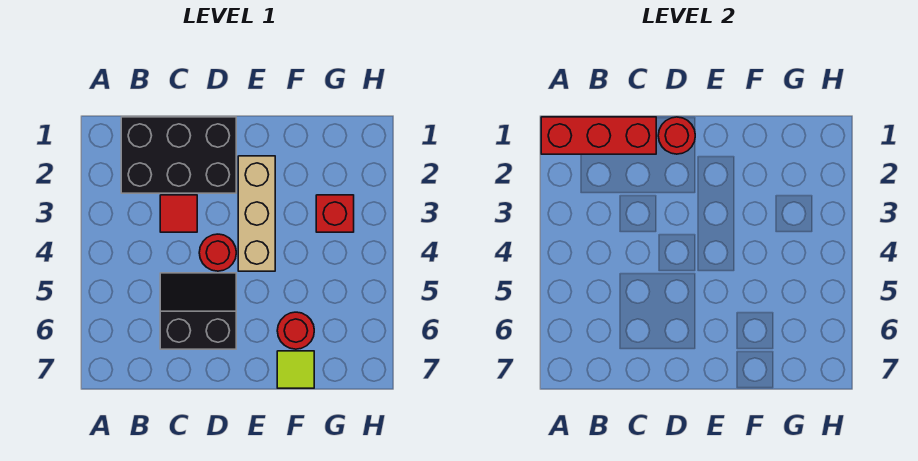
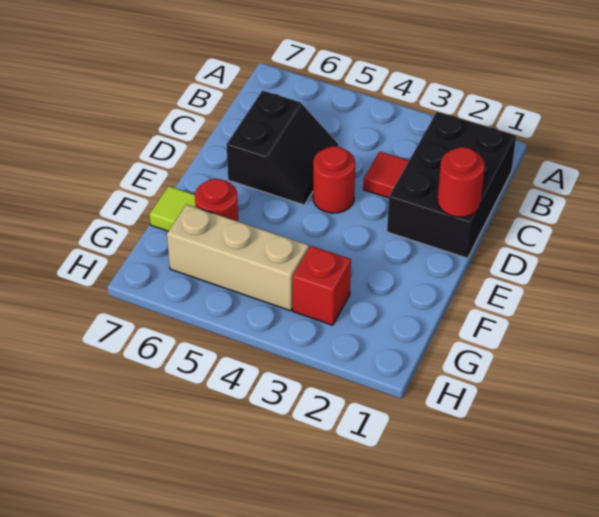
red 1x3 brick [541,117,656,154] -> none
tan 1x3 brick [238,156,275,271] -> tan 1x3 brick moved to [167,204,309,311]

